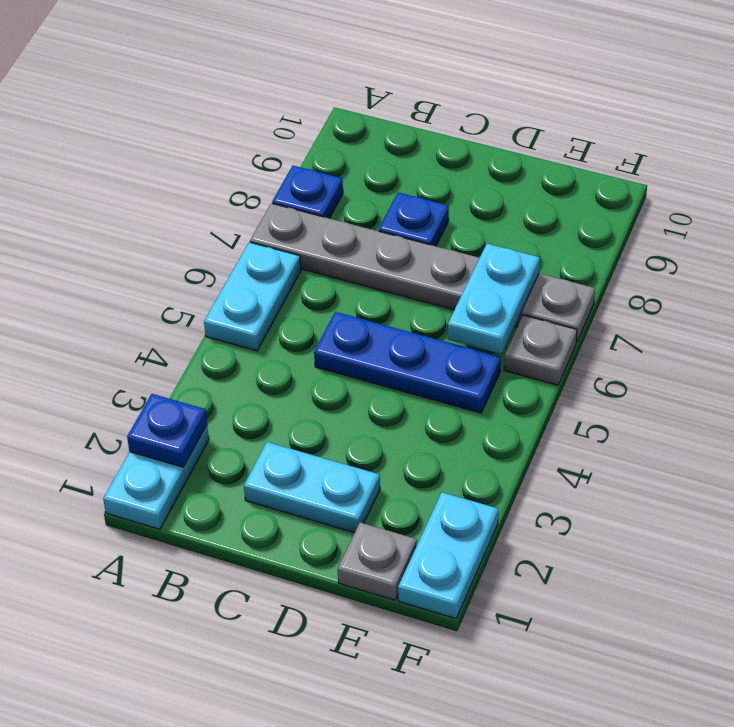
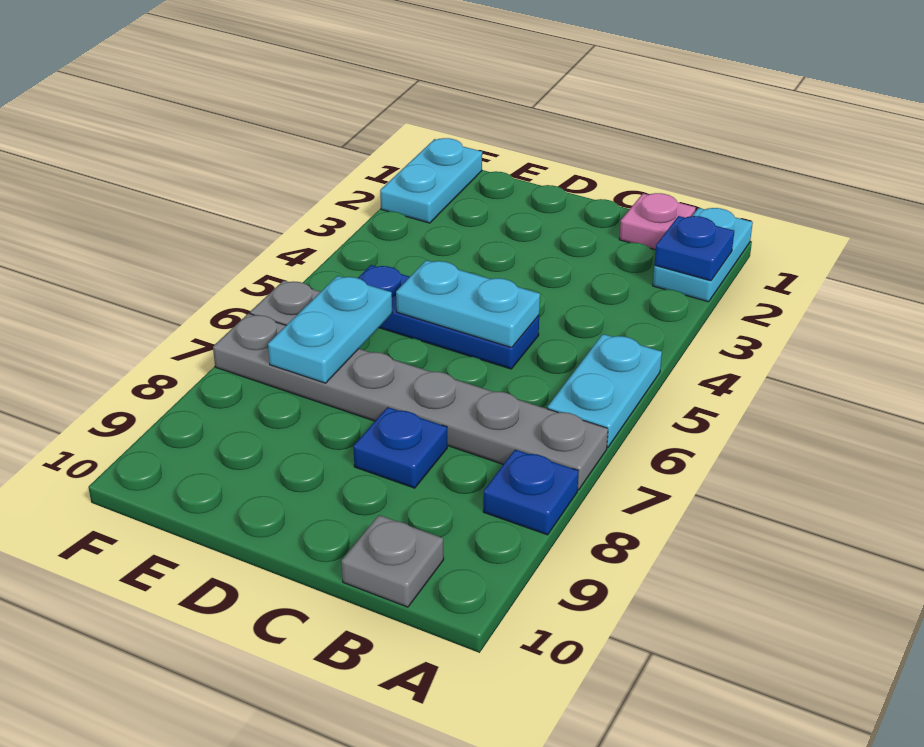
none -> pink 1x1 plate [619,193,696,250]
cyan 1x2 plate [244,442,380,533] -> cyan 1x2 plate moved to [396,260,540,348]
grey 1x1 plate [338,522,417,600] -> grey 1x1 plate moved to [341,515,444,607]

